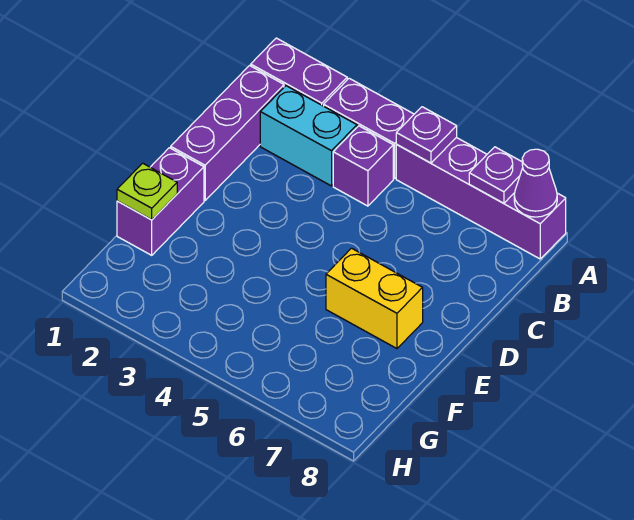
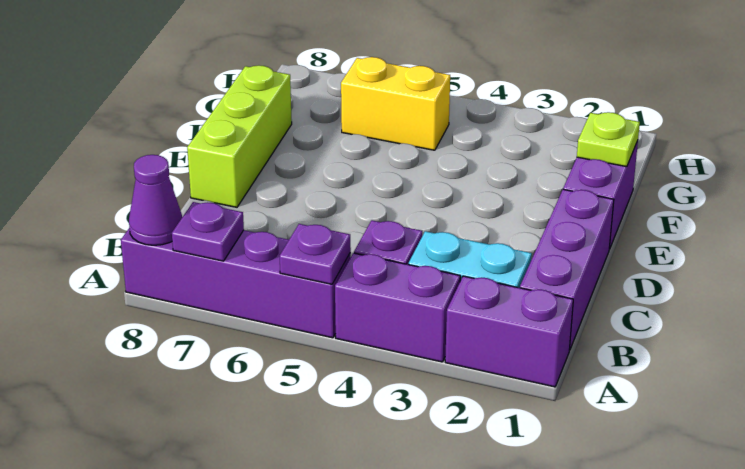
none -> lime 1x3 brick [187,65,292,207]
yellow 1x2 brick [326,248,423,348] -> yellow 1x2 brick moved to [341,57,450,150]

